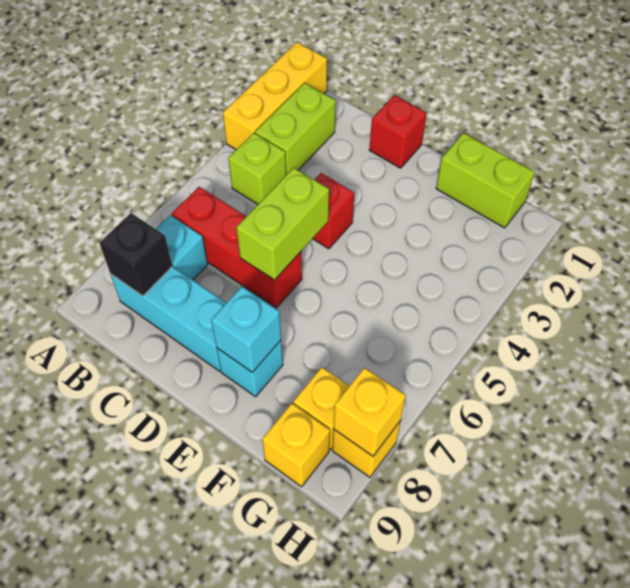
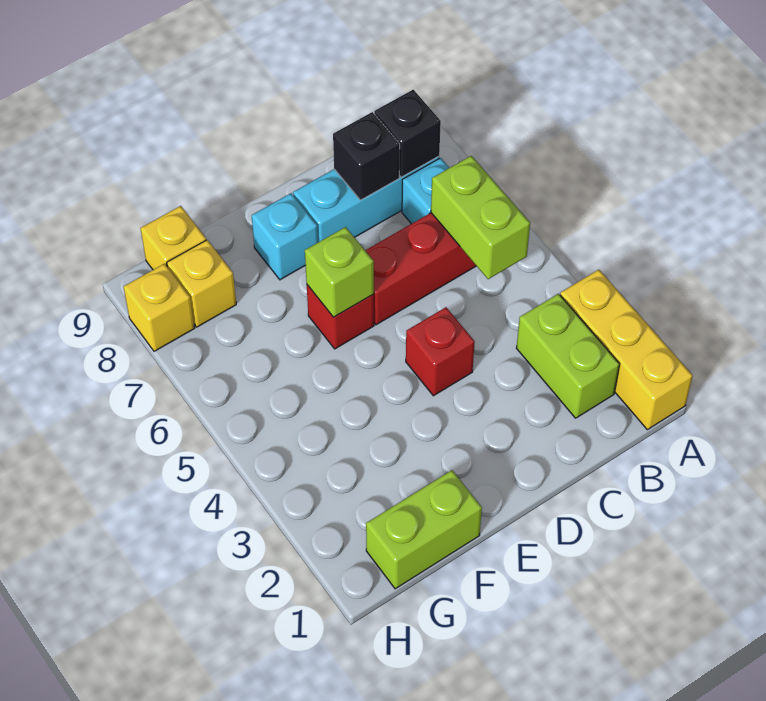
lime 1x1 brick [228,133,286,204] -> lime 1x1 brick moved to [305,227,374,317]
none -> black 1x1 brick [333,112,400,200]
red 1x1 brick [369,95,427,168] -> red 1x1 brick moved to [307,285,374,349]
lime 1x2 brick [236,168,329,280] -> lime 1x2 brick moved to [431,156,530,279]
cyan 1x1 brick [211,287,281,372] -> none
yellow 1x1 brick [334,368,406,456] -> none

